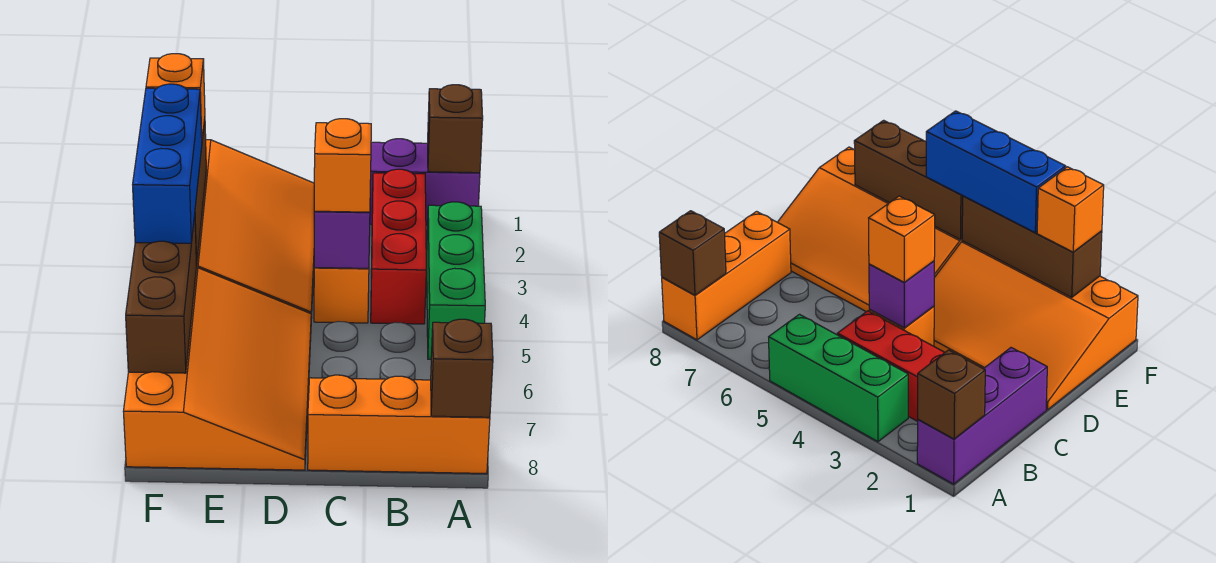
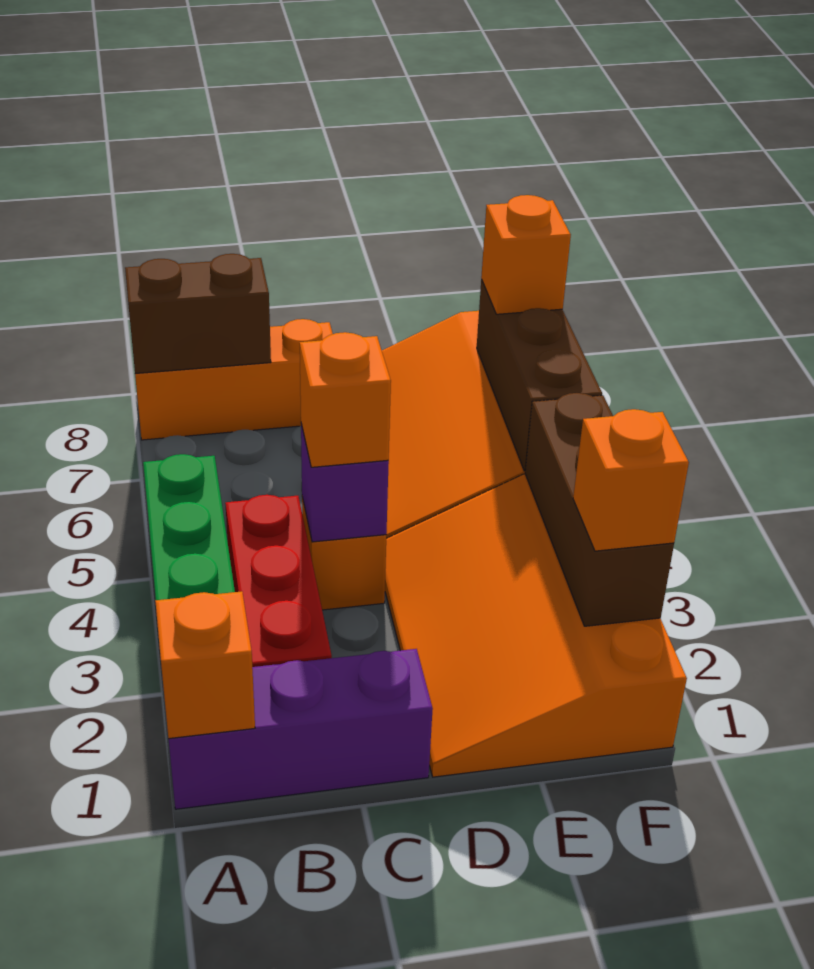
brown 1x1 brick [428,85,483,173] -> orange 1x1 brick [155,591,255,739]
brown 1x1 brick [431,319,493,417] -> brown 1x2 brick [125,254,271,373]
blue 1x3 brick [133,84,202,243] -> none
none -> orange 1x1 brick [481,195,571,314]

